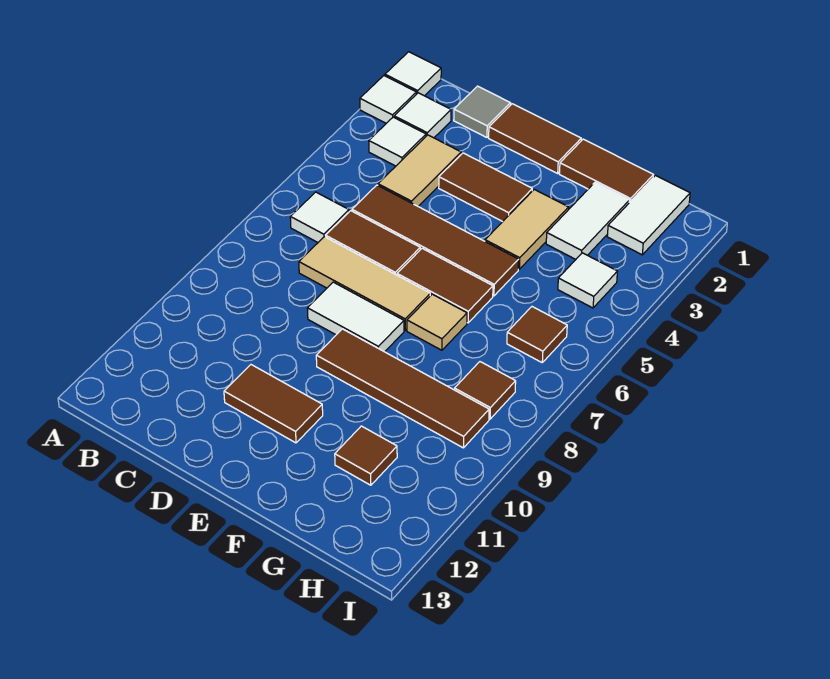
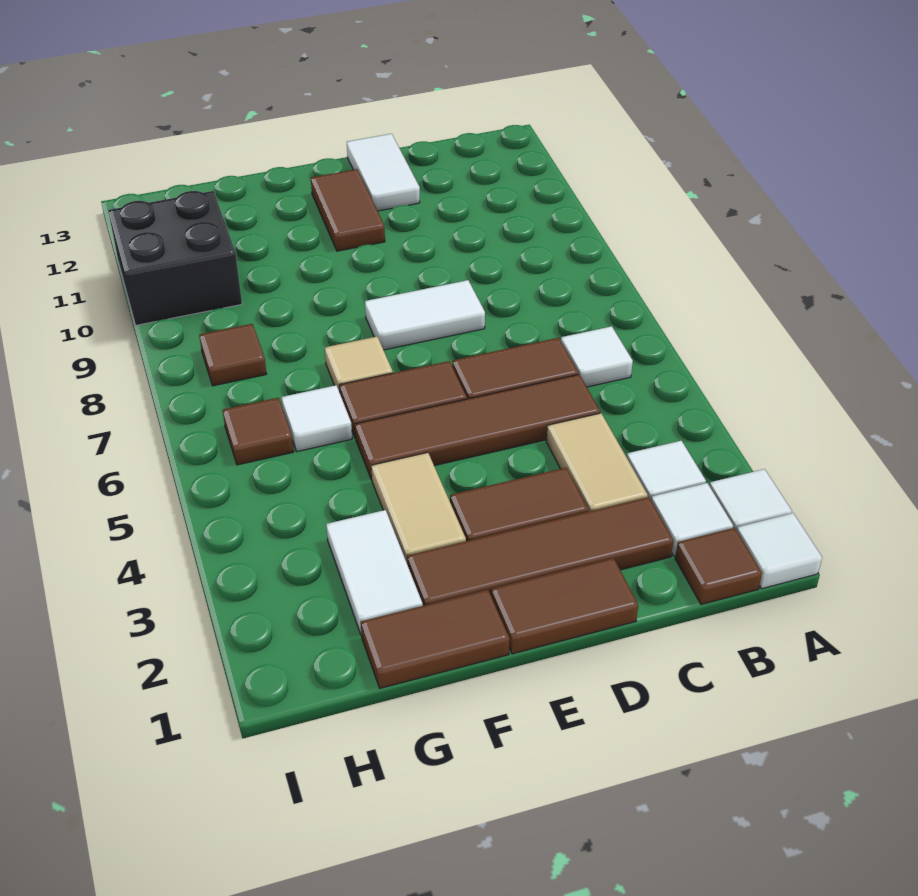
grey 1x1 tile [454,86,511,138] -> none
tan 1x3 tile [299,237,430,330] -> none
brown 1x2 tile [224,365,323,443] -> brown 1x2 tile turned to [311,169,385,251]
brown 1x4 tile [316,329,489,448] -> brown 1x4 tile moved to [407,497,673,606]
brown 1x1 tile [335,426,397,485] -> brown 1x1 tile moved to [675,528,762,604]
white 1x2 tile [607,175,690,255] -> white 1x2 tile moved to [347,134,420,211]
white 1x1 tile [558,253,617,308] -> white 1x1 tile moved to [281,385,352,452]
none -> black 2x2 brick [108,191,242,325]

